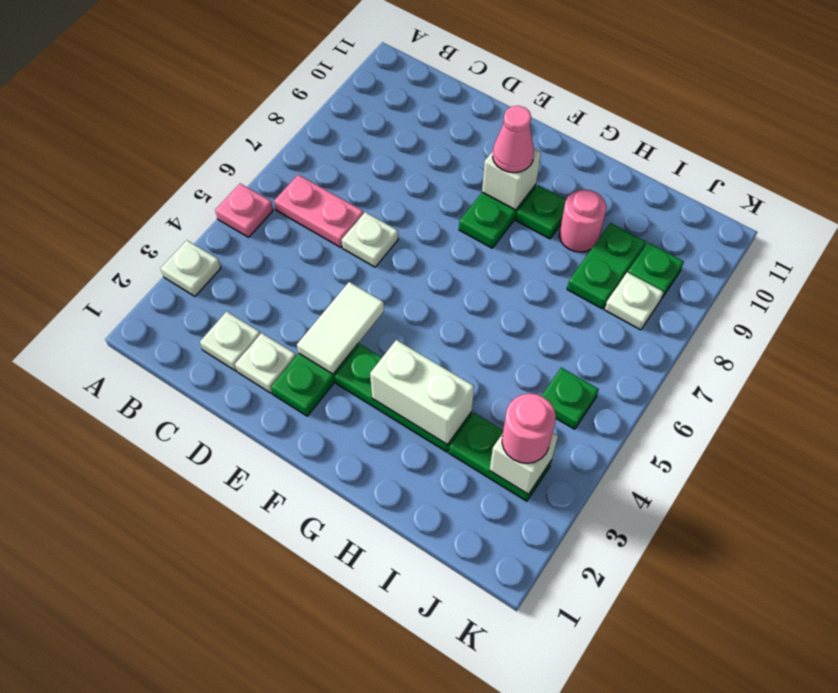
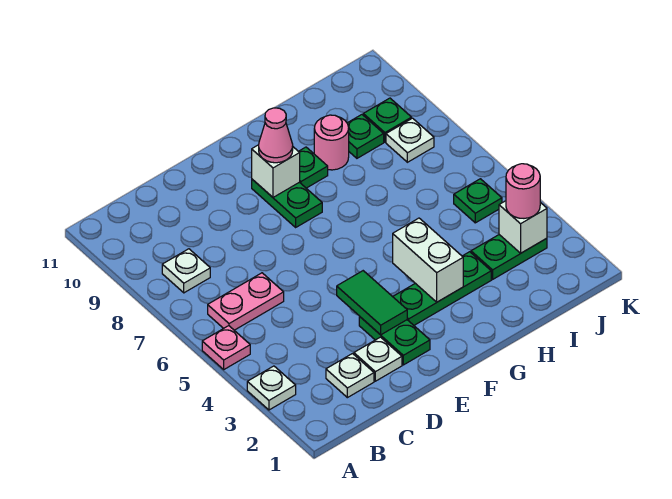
white 1x1 plate [342,212,398,267] -> white 1x1 plate moved to [162,249,210,293]
white 1x2 tile [297,282,384,374] -> green 1x2 tile [337,271,407,335]
white 1x2 brick [370,340,474,445] -> white 1x2 brick turned to [393,218,463,302]
green 1x2 plate [567,223,646,309] -> green 1x1 plate [347,115,384,158]

